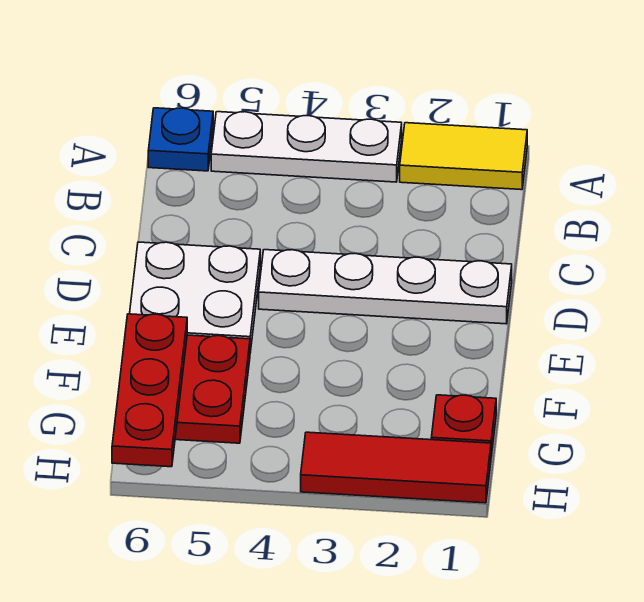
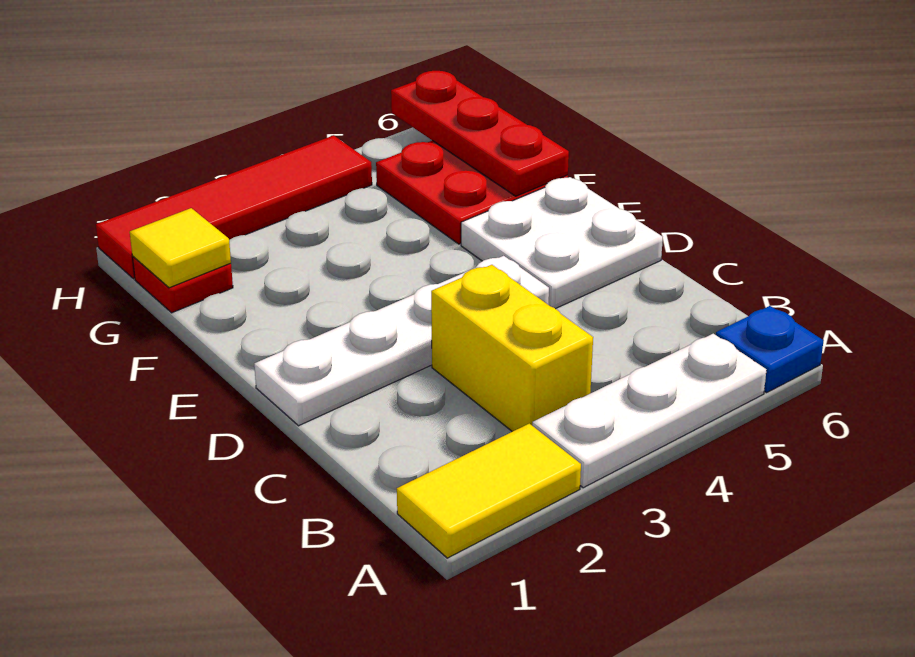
none -> yellow 1x2 brick [431,265,593,432]
none -> yellow 1x1 tile [130,208,231,288]
red 1x3 tile [301,432,491,503] -> red 1x4 tile [96,135,372,279]

